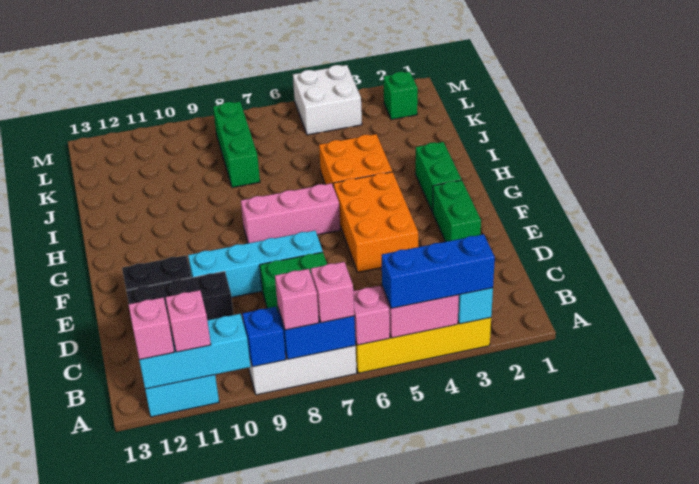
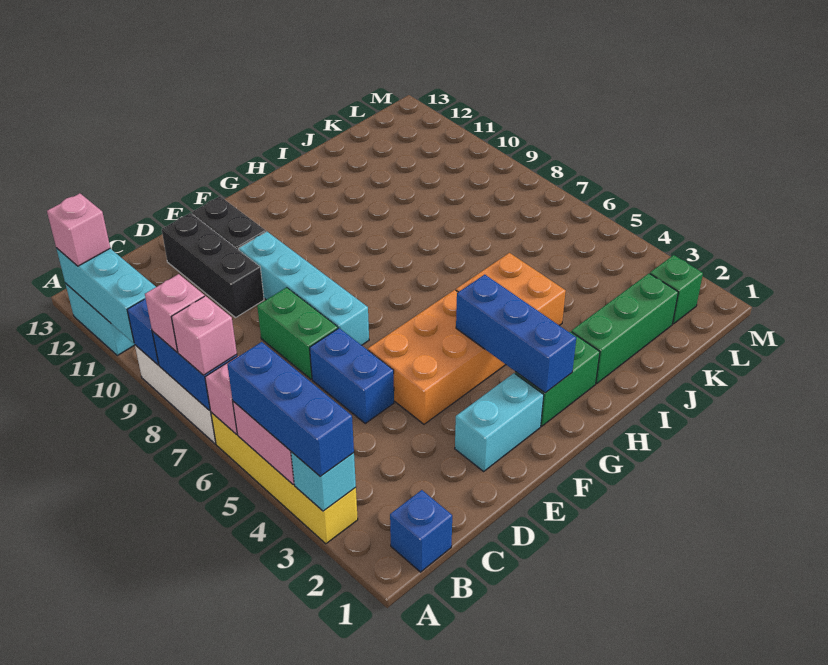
pink 1x1 brick [166,290,211,352] -> none
none -> blue 1x1 brick [390,490,452,572]
none -> blue 1x2 brick [310,328,394,423]
green 1x2 brick [433,180,481,242] -> cyan 1x2 brick [455,373,544,471]
none -> blue 1x3 brick [456,275,576,393]
pink 1x3 brick [241,183,340,243] -> none
green 1x3 brick [213,102,260,188] -> green 1x3 brick moved to [572,273,678,383]
white 2x2 brick [293,65,362,135] -> none

